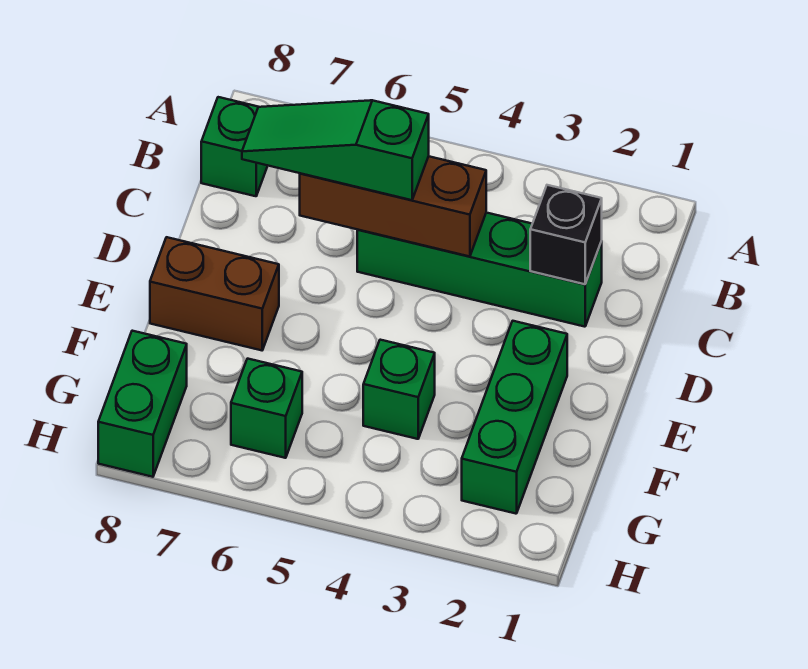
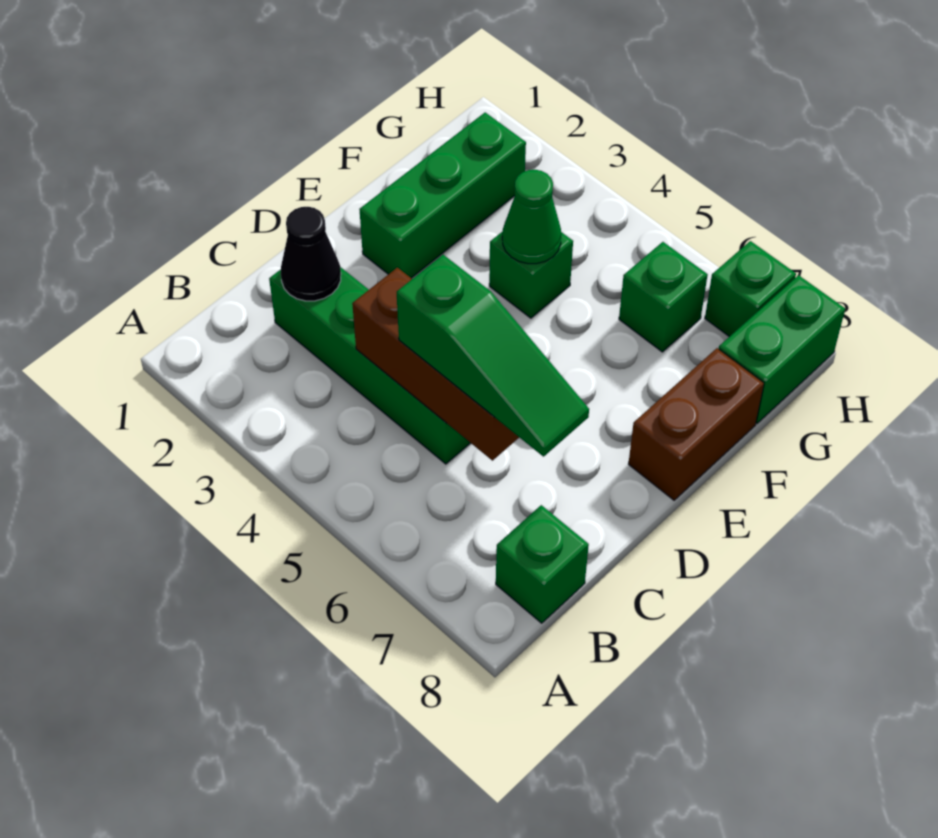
black 1x1 brick [530,185,602,284] -> black 1x1 cone [281,207,341,301]
brown 1x2 brick [150,237,279,350] -> brown 1x2 brick turned to [629,348,764,500]
none -> green 1x1 cone [502,170,561,264]
none -> green 1x1 brick [705,241,796,337]

